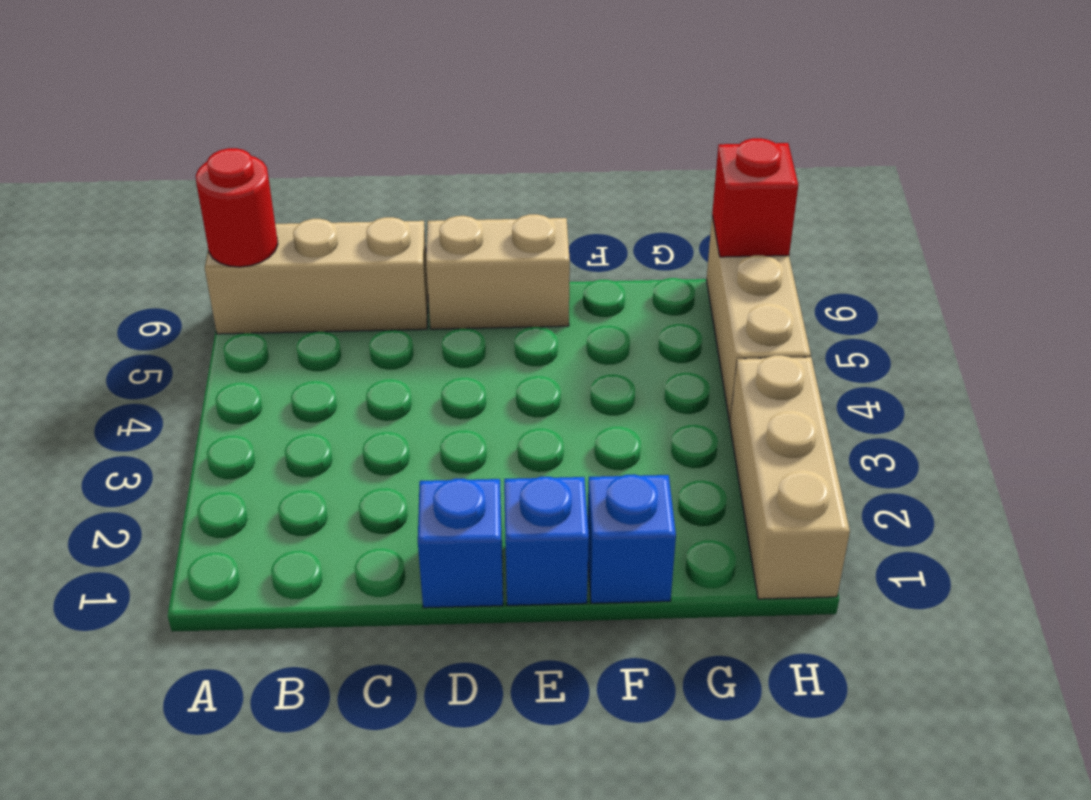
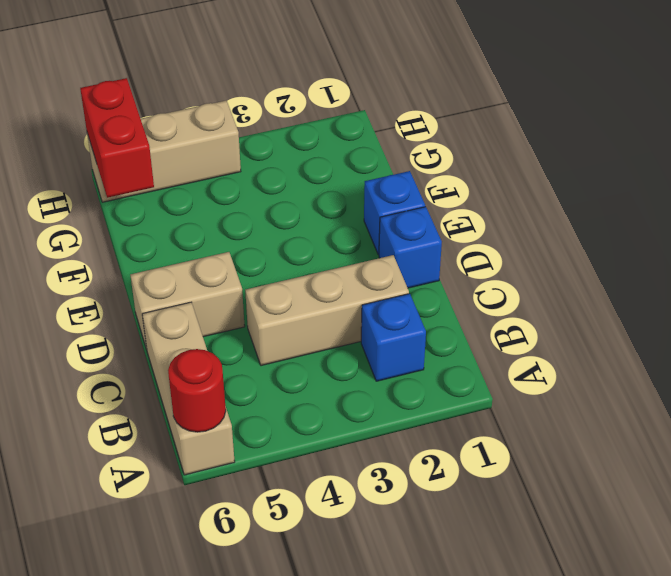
tan 1x2 brick [426,214,570,329] -> tan 1x2 brick turned to [130,252,245,349]
blue 1x1 brick [587,474,676,603] -> blue 1x1 brick moved to [361,294,426,381]
tan 1x3 brick [730,355,850,599] -> tan 1x3 brick moved to [245,255,409,366]
red 1x1 brick [712,138,798,257] -> red 1x2 brick [80,78,154,198]

